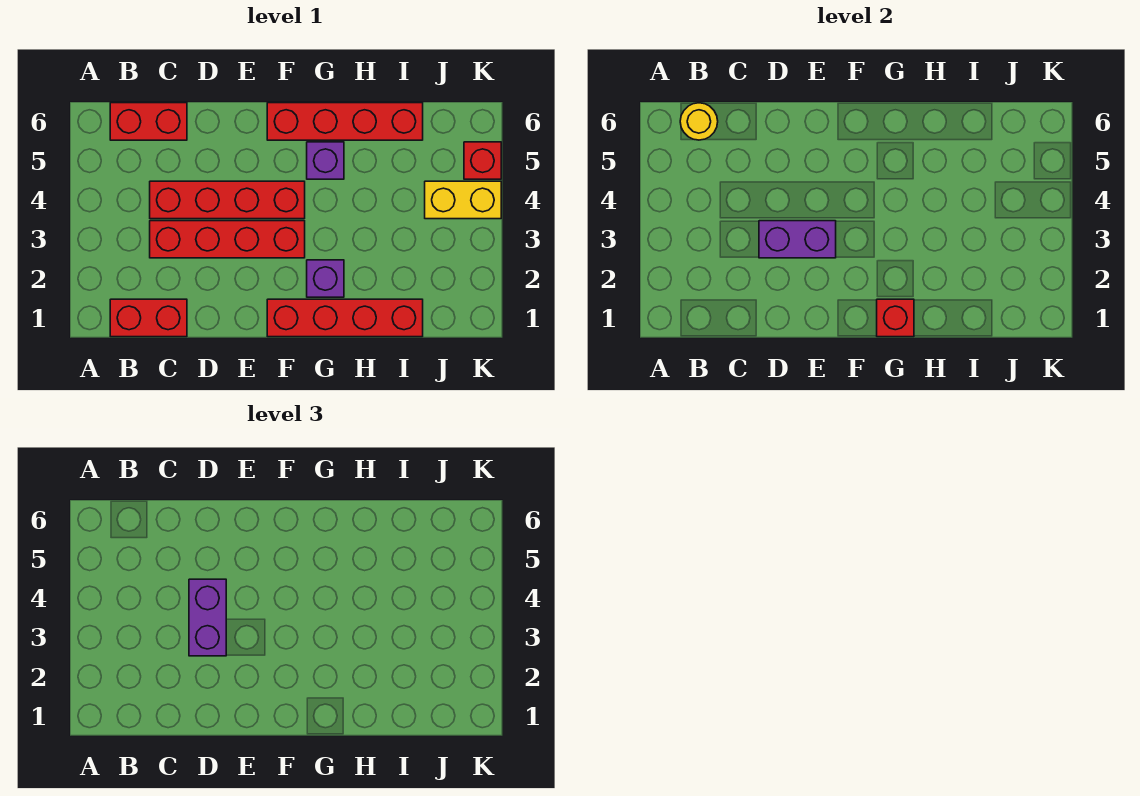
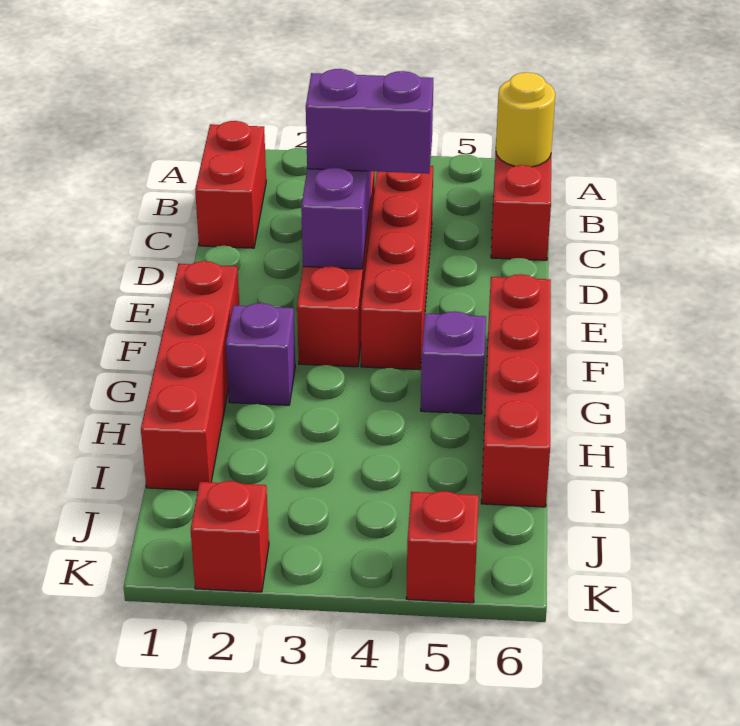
red 1x1 brick [877,299,914,337] -> red 1x1 brick moved to [191,481,269,592]
yellow 1x2 brick [425,181,501,219] -> none

